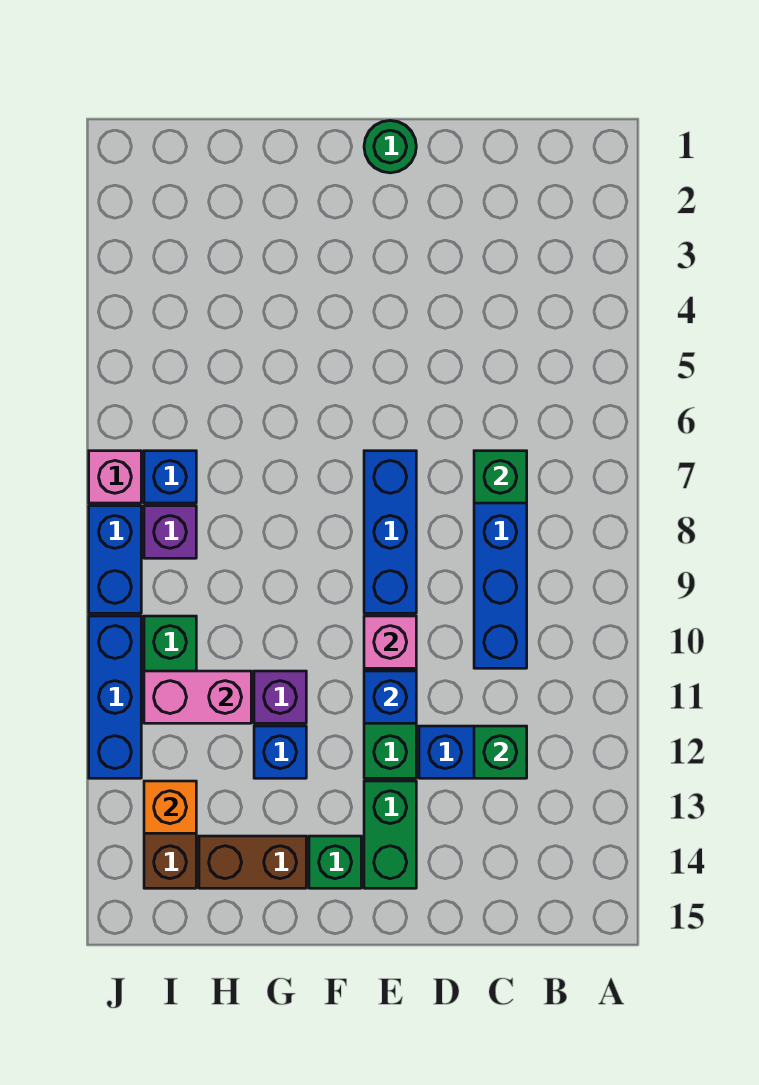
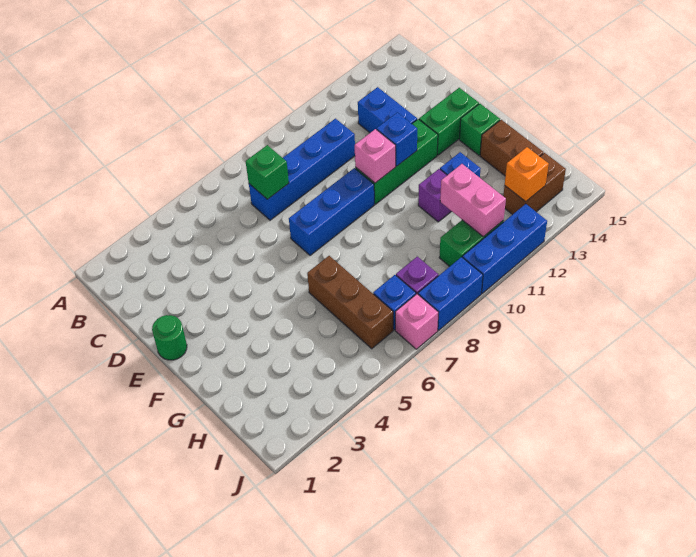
green 1x1 brick [474,726,527,778] -> none
none -> brown 1x3 brick [307,256,393,349]

